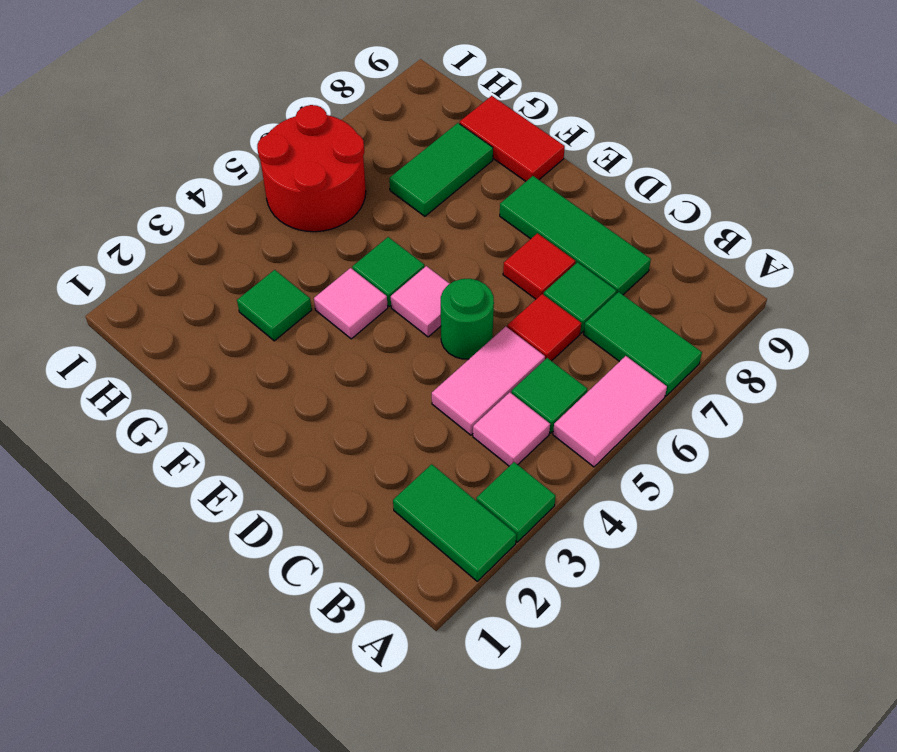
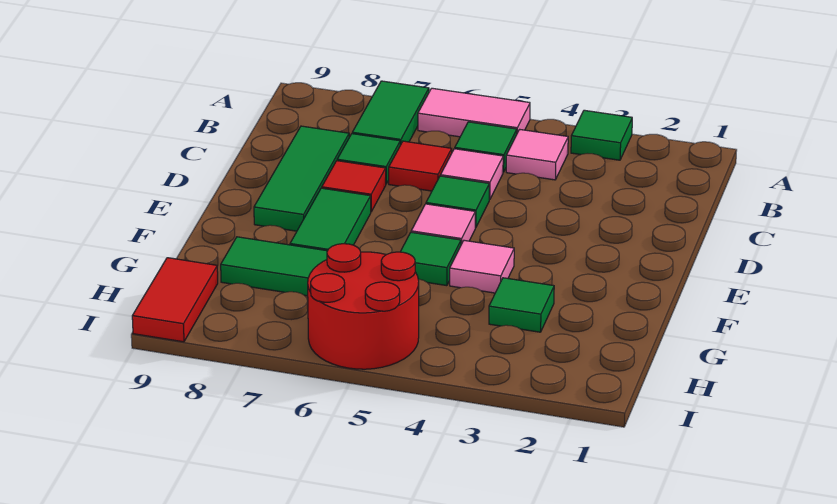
green 1x2 tile [393,464,516,581] -> green 1x2 tile moved to [290,188,371,251]
pink 1x2 tile [432,327,545,435] -> pink 1x1 tile [441,149,503,200]
green 1x1 round brick [441,279,494,359] -> green 1x1 tile [426,176,489,228]
red 1x2 tile [460,96,565,181] -> red 1x2 tile moved to [132,258,218,342]

